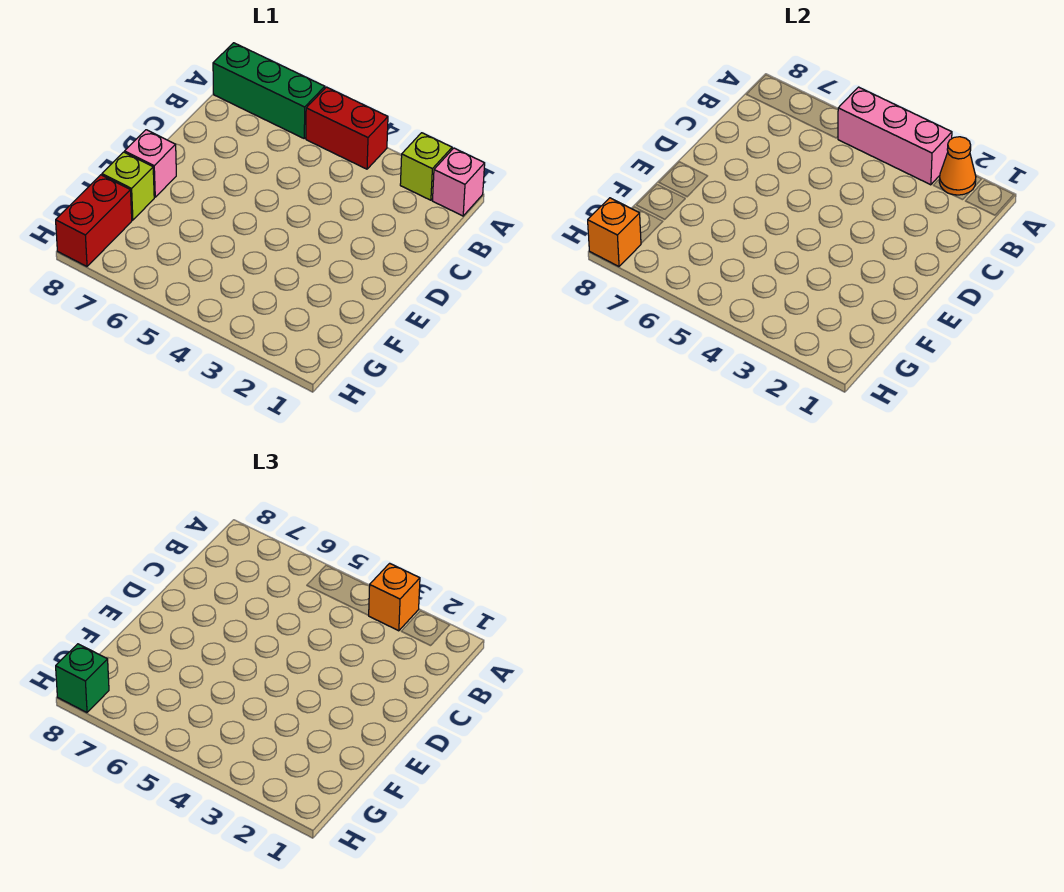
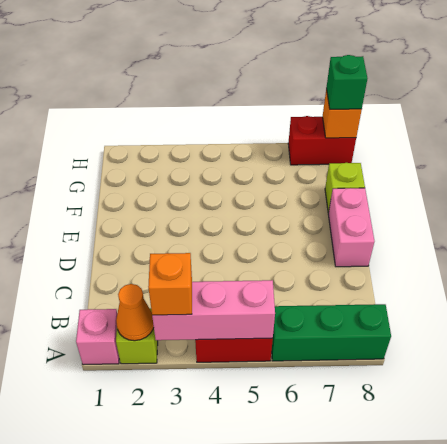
pink 1x1 brick [125,130,176,197] -> pink 1x2 brick [328,188,374,267]
red 1x2 brick [56,175,132,266] -> red 1x2 brick turned to [288,116,356,165]

